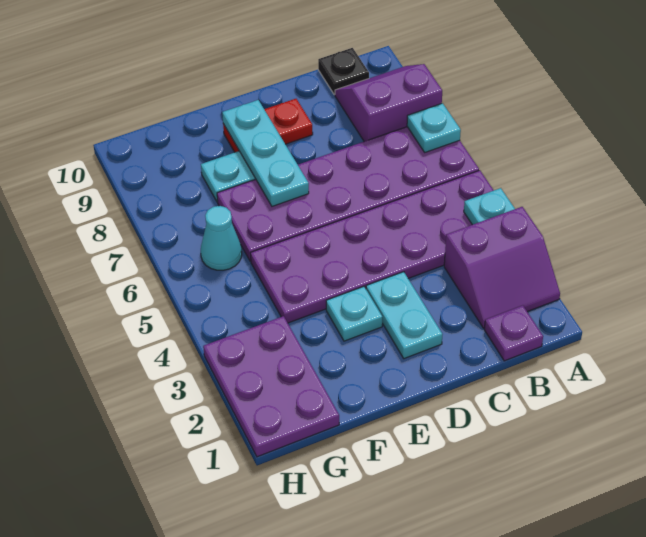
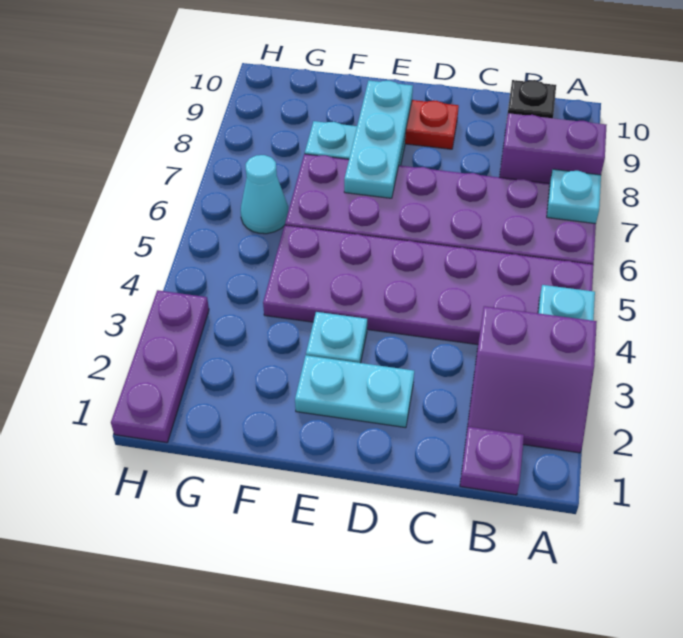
cyan 1x2 plate [366,272,442,359] -> cyan 1x2 plate turned to [295,355,414,428]
purple 2x3 plate [203,316,339,457] -> purple 1x3 plate [111,290,209,443]

